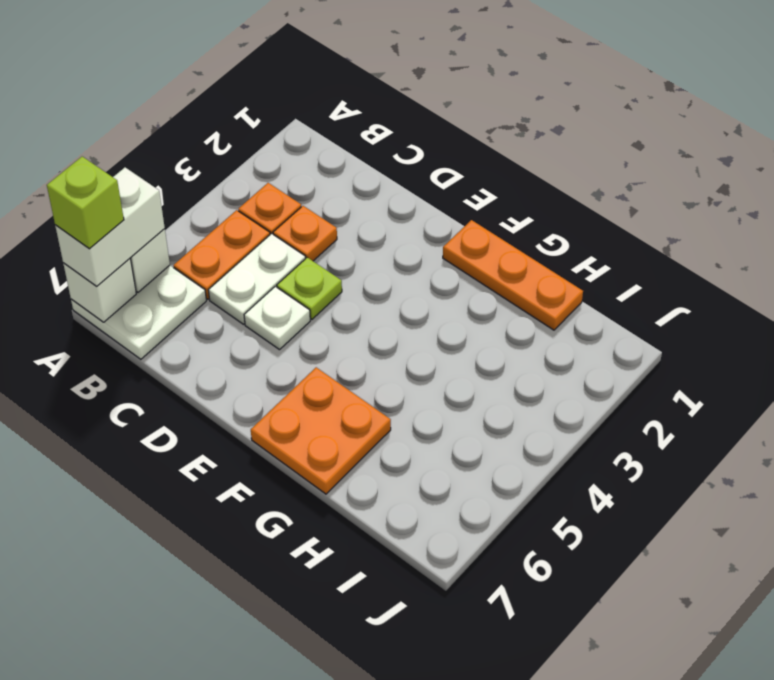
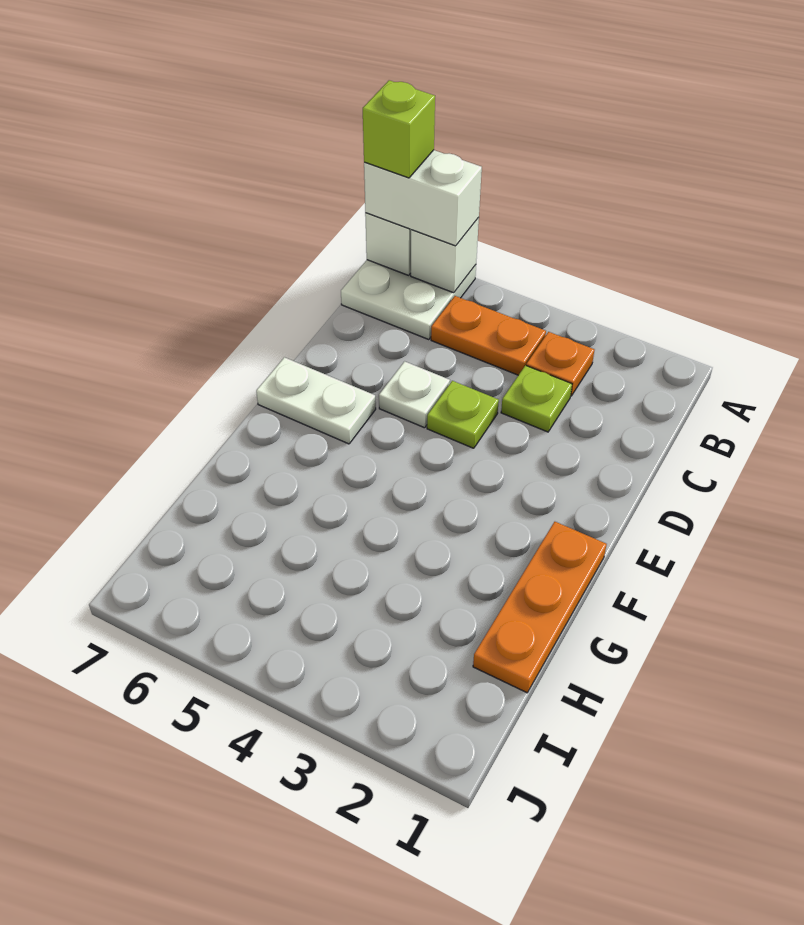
orange 1x1 plate [273,206,337,261] -> lime 1x1 plate [501,366,572,432]
white 1x2 plate [208,233,306,324] -> white 1x2 plate moved to [256,357,376,444]
orange 2x2 plate [251,367,391,494] -> none

